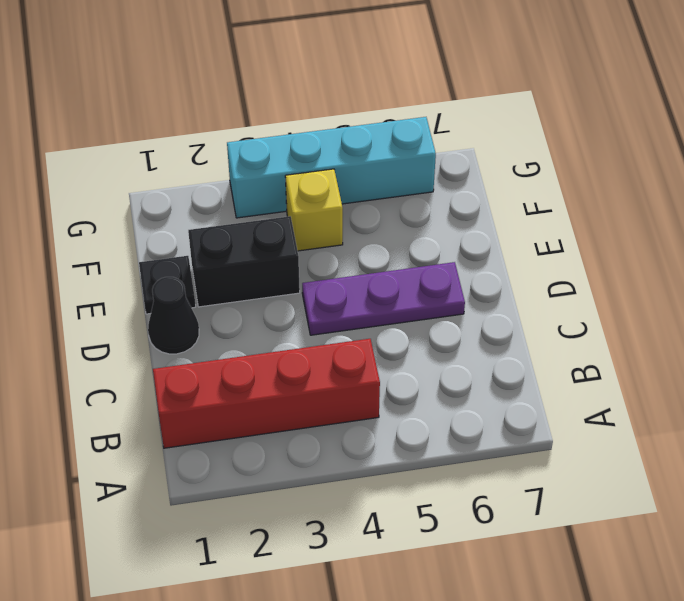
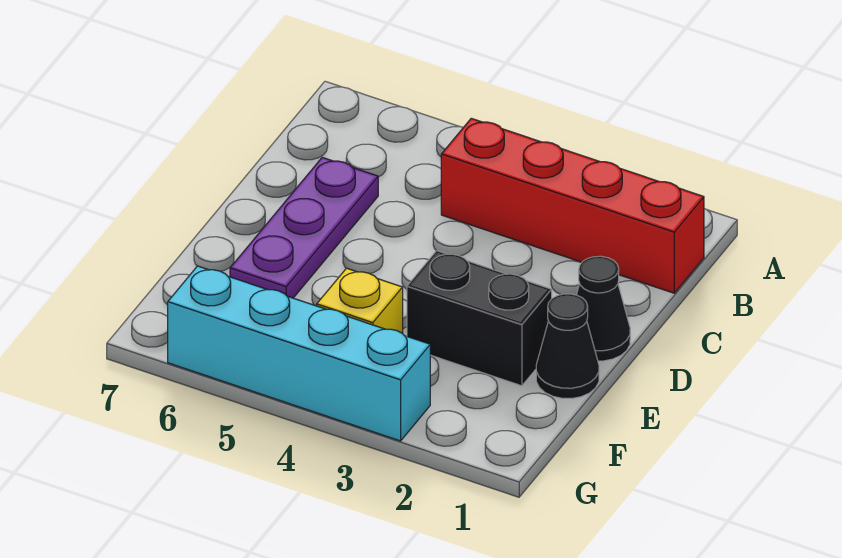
purple 1x3 plate [302,262,465,335] -> purple 1x3 plate turned to [230,157,378,298]
black 1x1 plate [139,256,196,314] -> black 1x1 cone [536,294,599,398]

